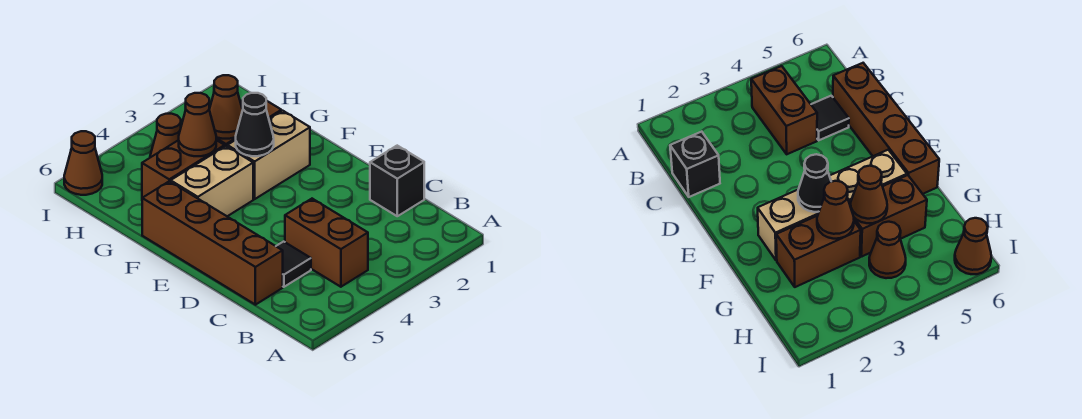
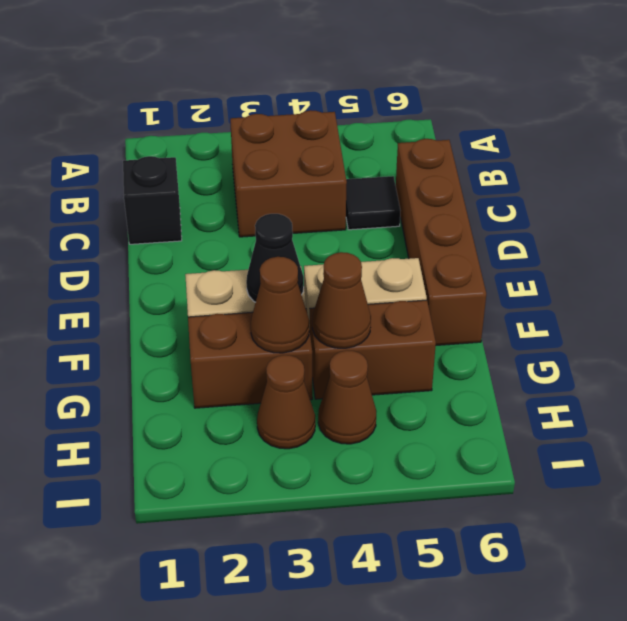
brown 1x2 brick [285,199,368,287] -> brown 2x2 brick [230,110,347,237]
brown 1x1 cone [64,131,102,195] -> brown 1x1 cone moved to [257,355,315,449]

